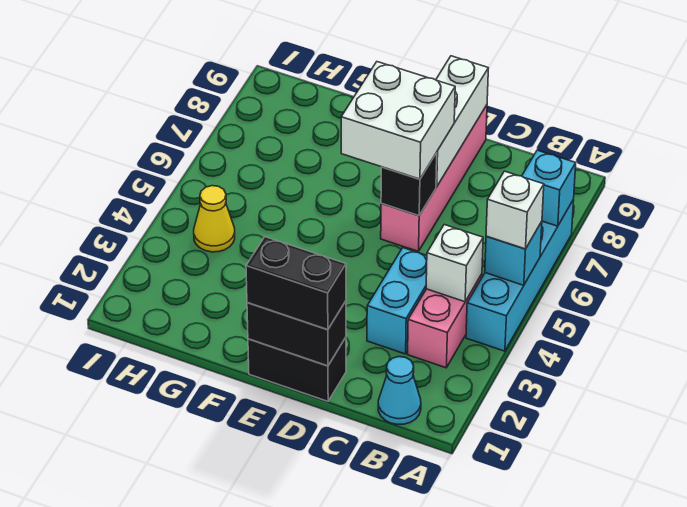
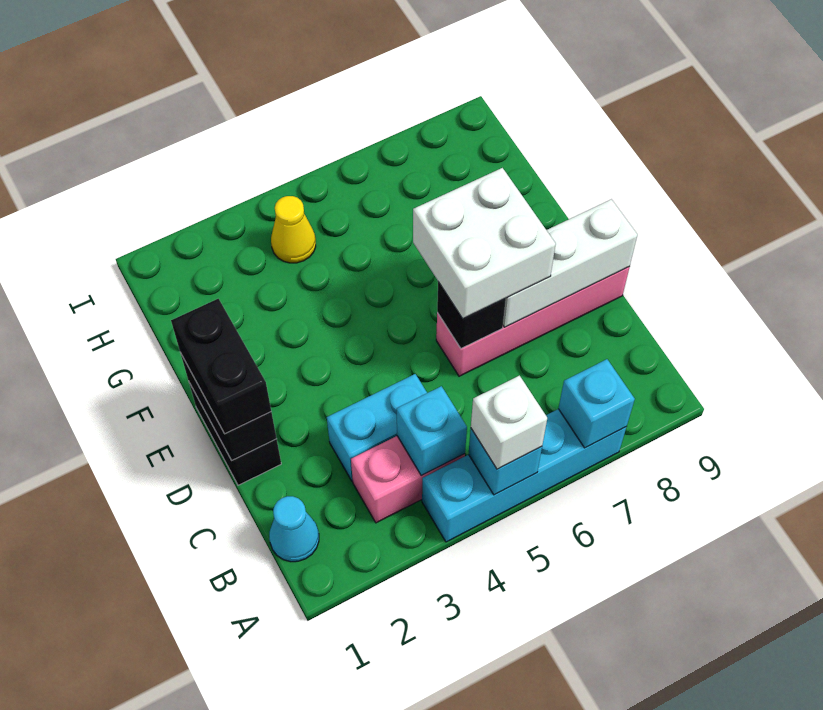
white 1x1 brick [426,225,483,302] -> cyan 1x1 brick [397,386,467,476]

